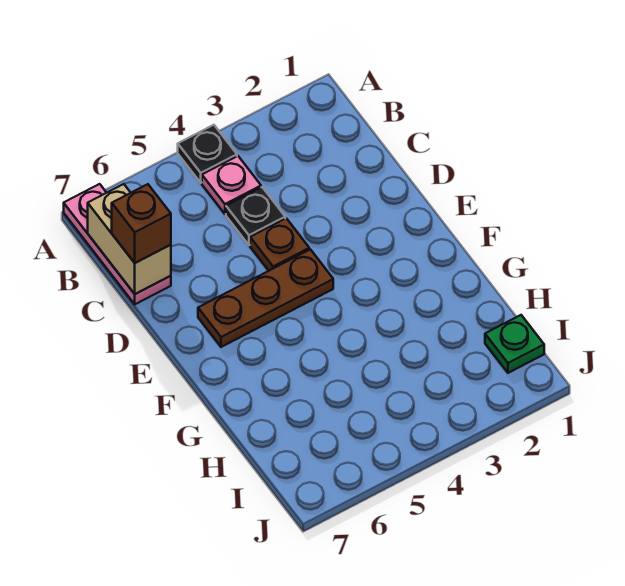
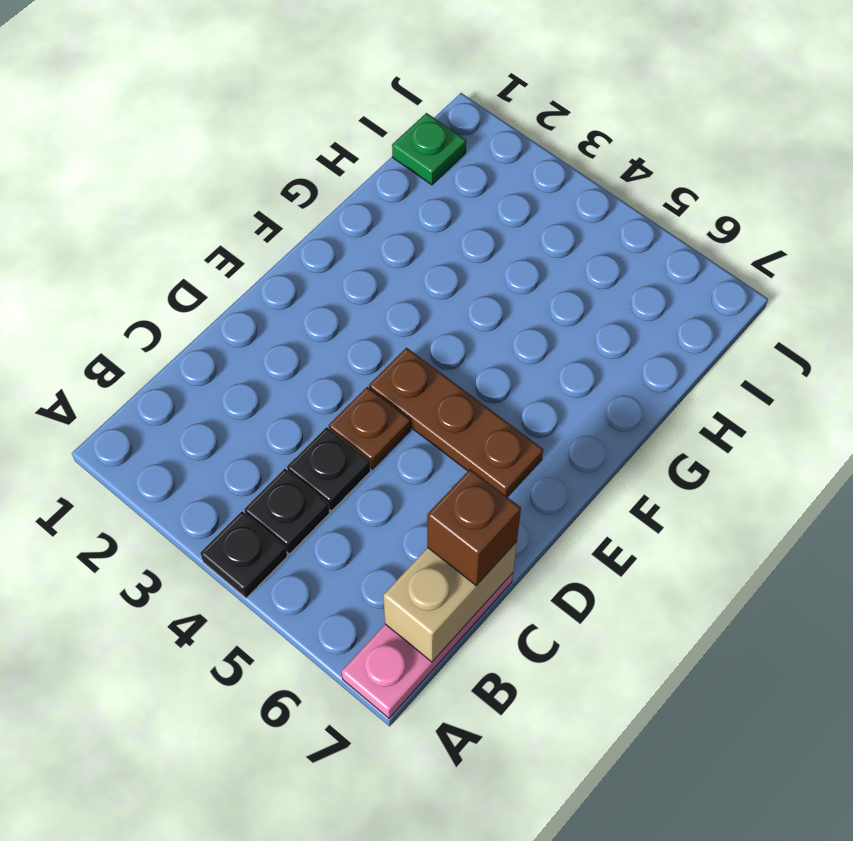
pink 1x1 plate [202,156,261,214] -> black 1x1 plate [244,469,330,554]

